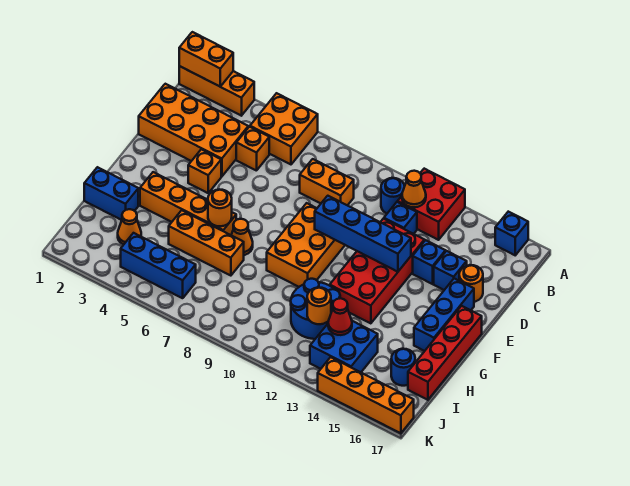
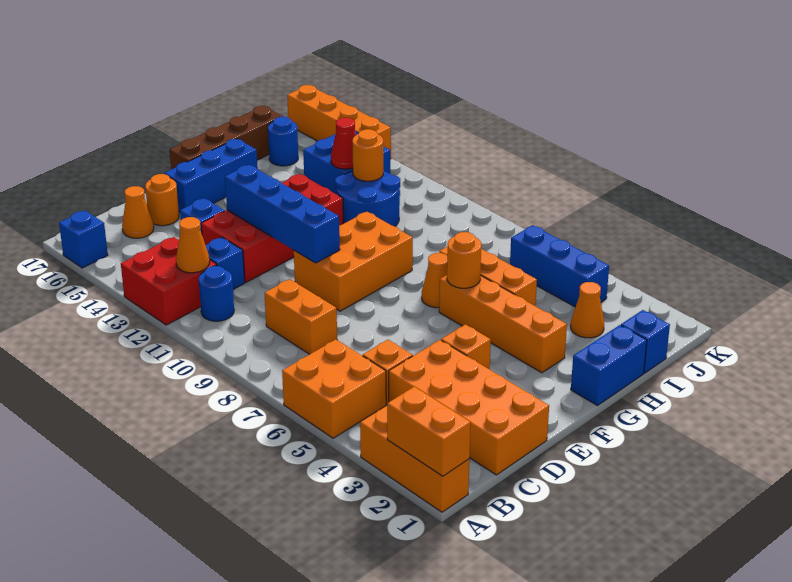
none -> orange 1x1 cone [122,186,154,238]
blue 1x1 brick [434,251,467,290] -> blue 1x1 brick moved to [621,310,670,373]
red 1x4 brick [408,306,482,400] -> brown 1x4 brick [170,106,283,169]
blue 1x2 brick [84,167,138,220] -> blue 1x2 brick turned to [571,325,647,406]

